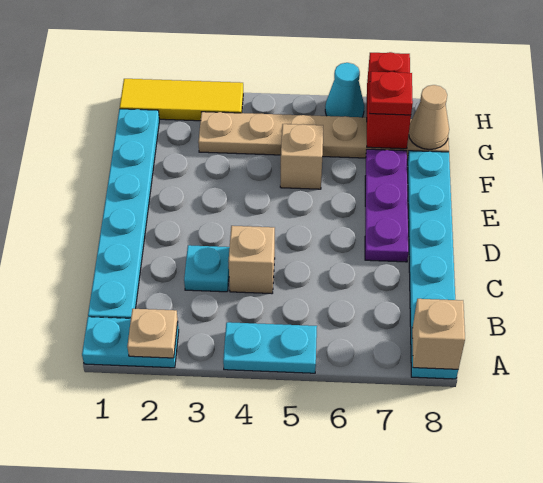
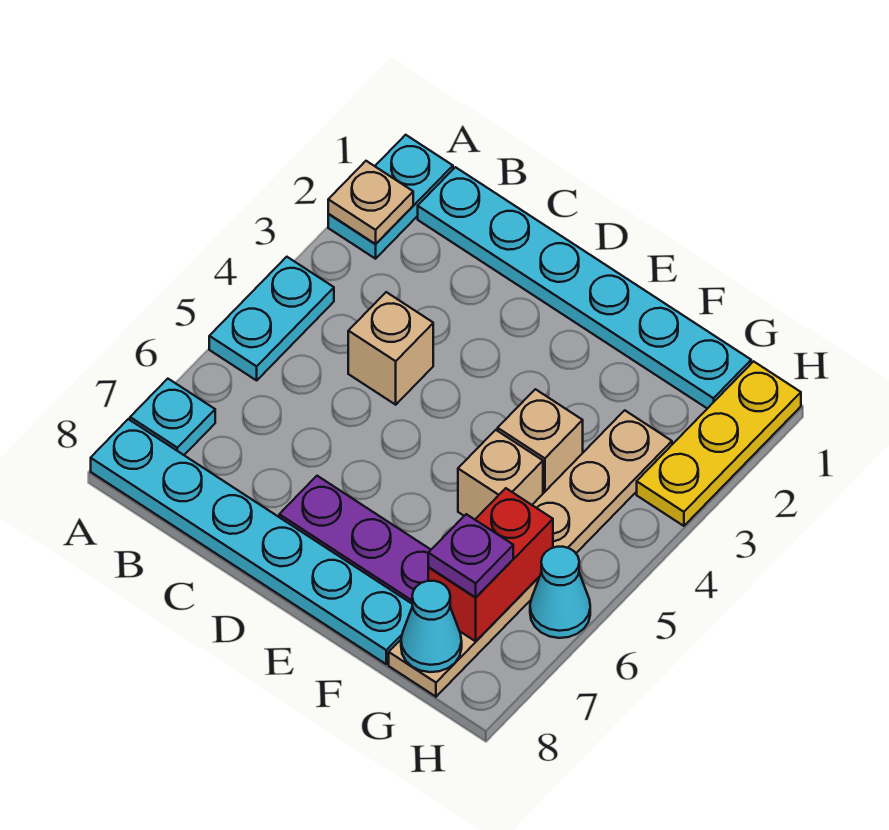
tan 1x1 brick [412,299,465,369] -> tan 1x1 brick moved to [498,389,583,493]
cyan 1x1 plate [184,245,230,292] -> cyan 1x1 plate moved to [130,379,215,455]
red 1x2 brick [367,52,411,149] -> red 1x2 brick turned to [428,488,553,641]
red 1x1 plate [370,72,413,115] -> purple 1x1 plate [428,514,513,598]
tan 1x1 cone [409,85,449,149] -> cyan 1x1 cone [401,581,462,672]
yellow 1x3 tile [120,79,243,121] -> yellow 1x3 plate [637,361,801,526]

